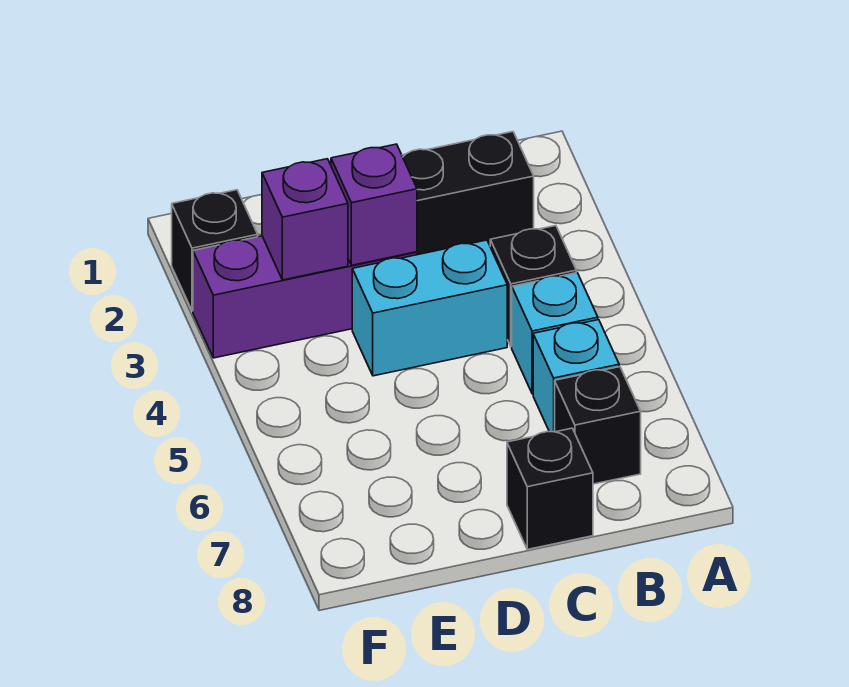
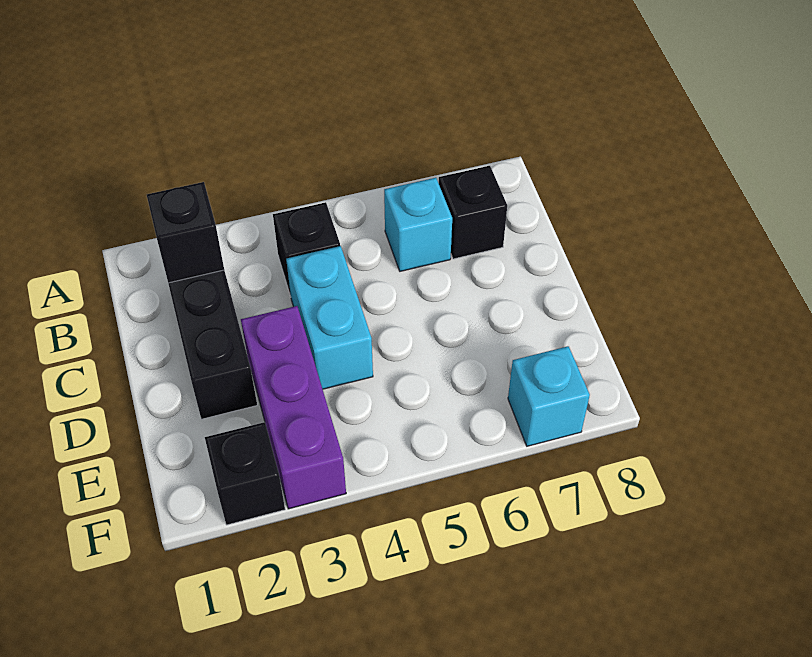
cyan 1x1 brick [512,273,598,394] -> cyan 1x1 brick moved to [508,346,590,446]
black 1x1 brick [507,428,593,549] -> black 1x1 brick moved to [147,182,224,283]
purple 1x1 brick [331,144,417,265] -> none
purple 1x1 brick [262,159,348,280] -> none

